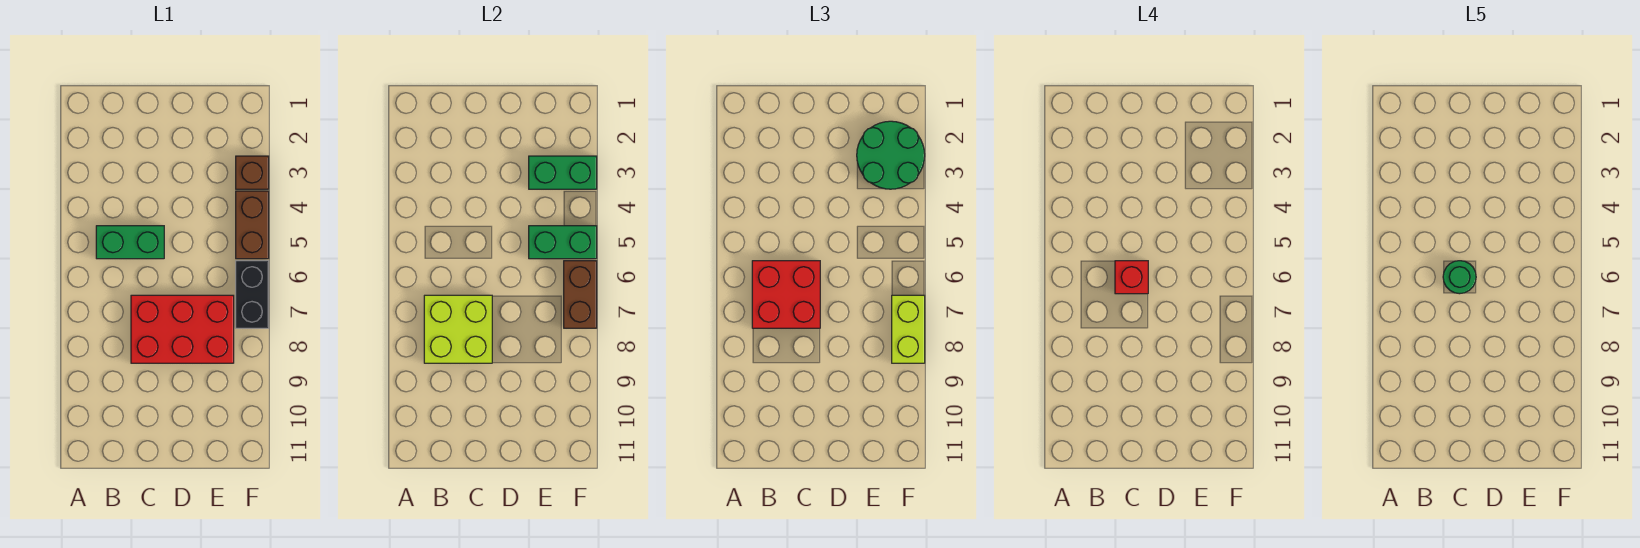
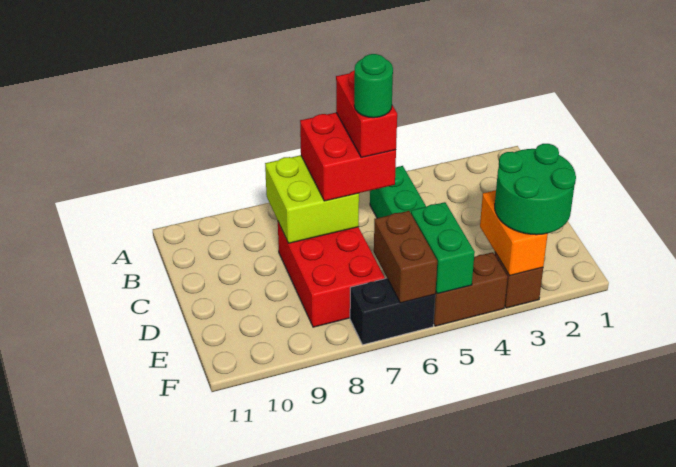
red 1x1 brick [1115,261,1148,294] -> red 1x2 brick [336,70,397,158]
green 1x2 brick [529,156,597,189] -> orange 1x2 brick [480,190,548,276]
brown 1x2 brick [564,261,597,328] -> brown 1x2 brick turned to [374,211,437,303]
lime 1x2 brick [892,295,925,363] -> none

